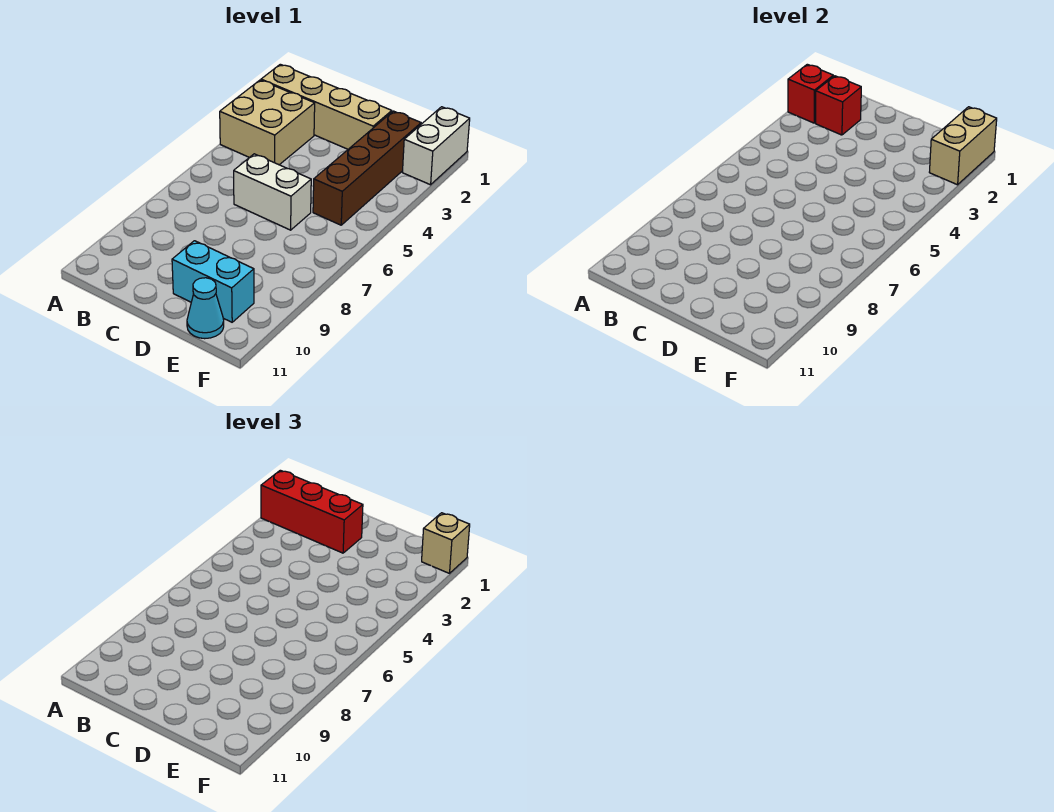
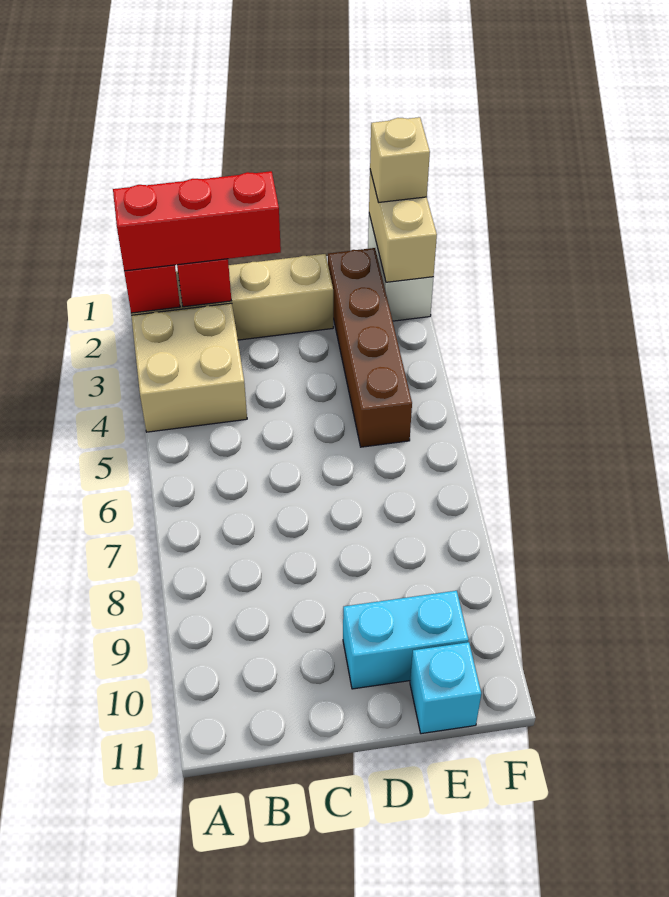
white 1x2 brick [234,154,311,230] -> none
cyan 1x1 cone [187,278,224,339] -> cyan 1x1 brick [410,642,481,734]

